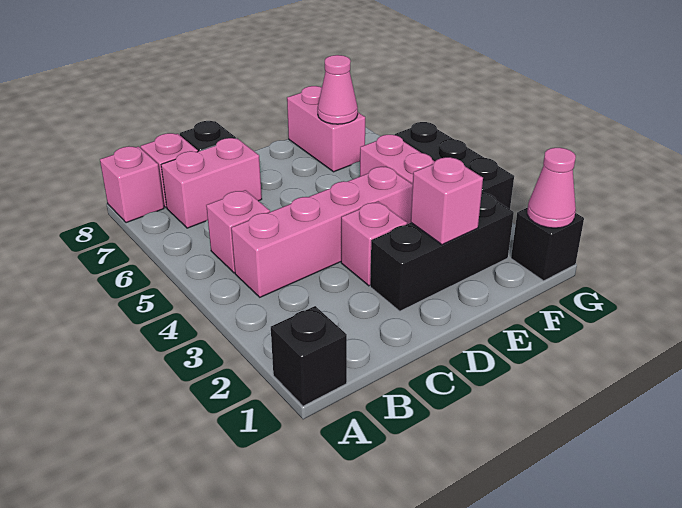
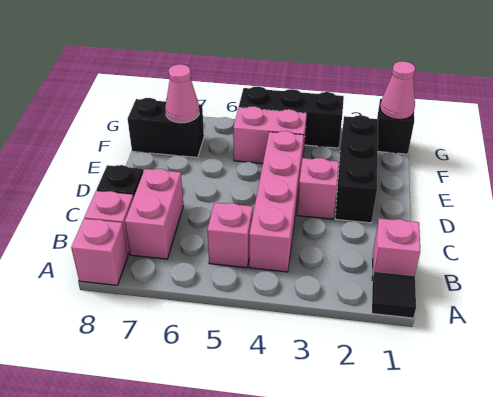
black 1x1 brick [271,306,347,406] -> black 1x1 tile [372,272,416,318]
pink 1x1 brick [411,157,483,245] -> pink 1x1 brick moved to [372,218,420,280]
pink 1x2 brick [287,86,365,172] -> black 1x2 brick [128,98,204,157]

